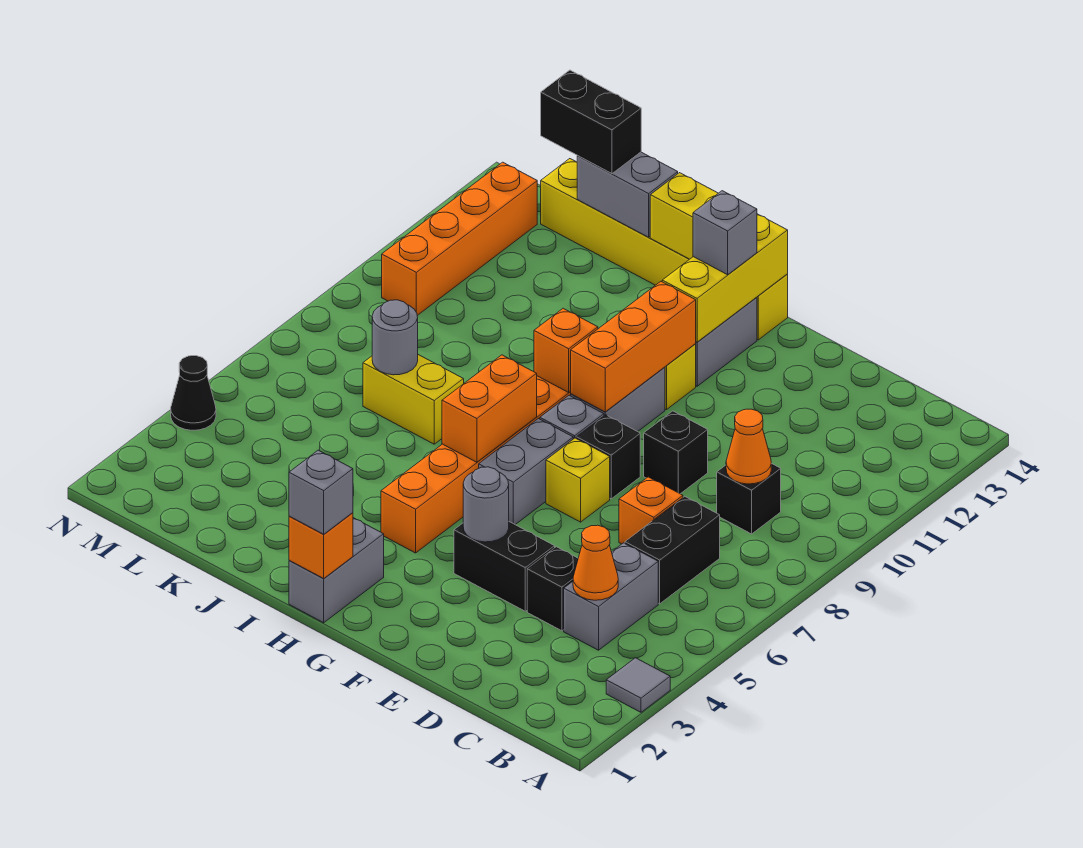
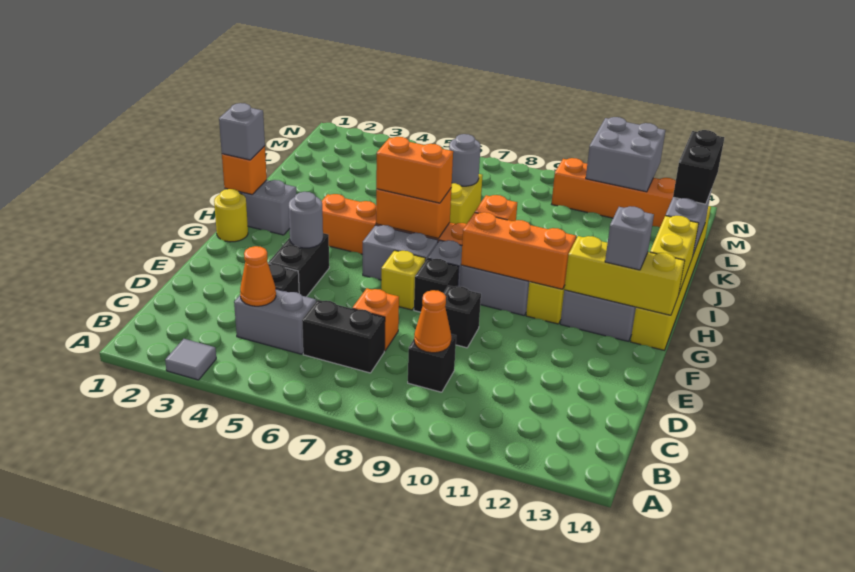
none -> yellow 1x1 round brick [214,189,248,242]
none -> orange 1x2 brick [376,137,453,203]
none -> grey 2x2 brick [586,117,665,192]
black 1x1 cone [171,356,216,430] -> none

